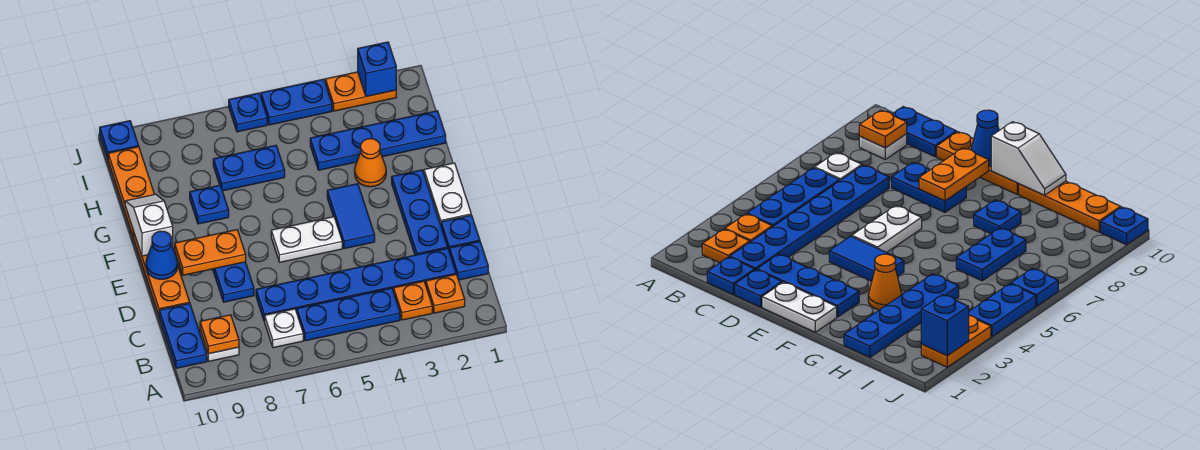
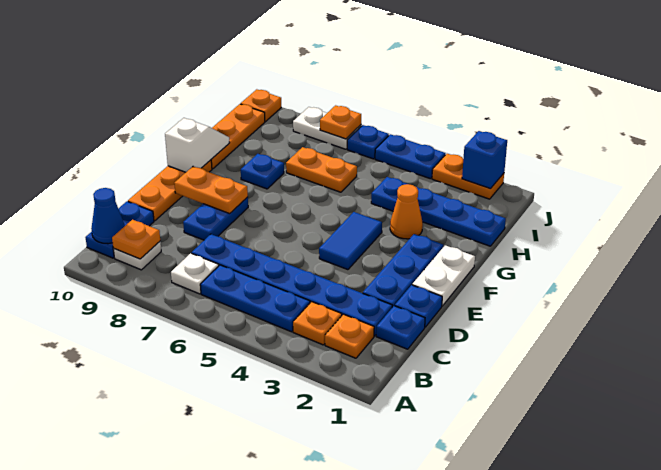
white 1x2 plate [271,217,342,262] -> white 1x2 plate moved to [293,107,361,149]
blue 1x1 cone [146,231,178,279] -> blue 1x1 cone moved to [91,188,125,244]
blue 1x2 plate [213,145,285,191] -> orange 1x2 plate [286,147,357,192]
none -> orange 1x1 plate [320,105,361,139]
blue 1x1 plate [100,121,139,158] -> orange 1x1 plate [241,89,281,122]

